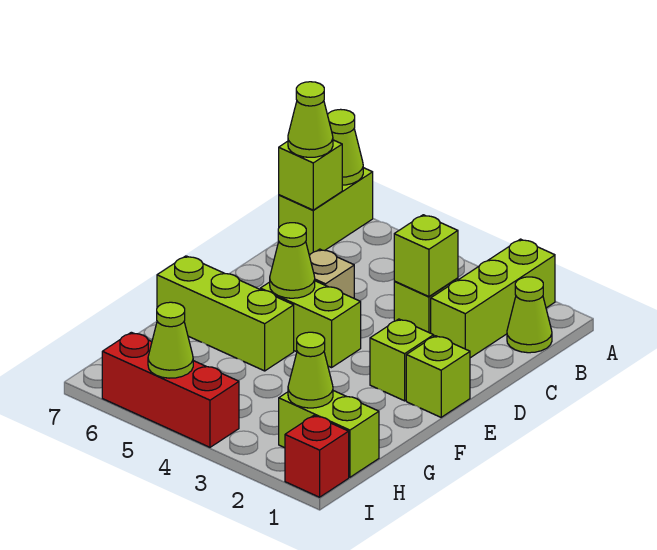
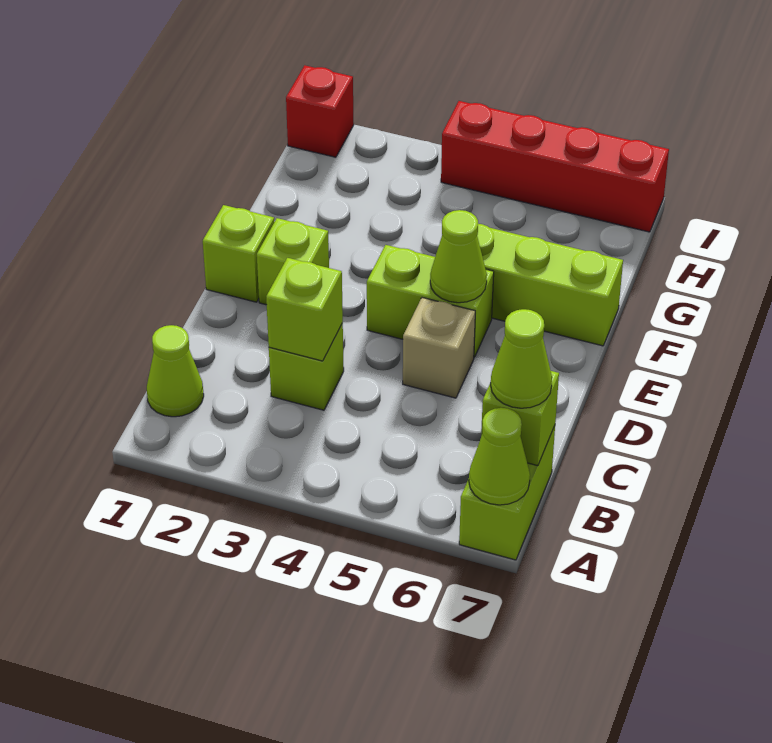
lime 1x3 brick [431,239,555,358] -> none
lime 1x2 brick [279,391,379,477] -> none
lime 1x1 cone [288,332,333,408] -> none
red 1x3 brick [102,332,239,447] -> red 1x4 brick [441,101,669,232]
lime 1x1 cone [148,302,193,378] -> none

